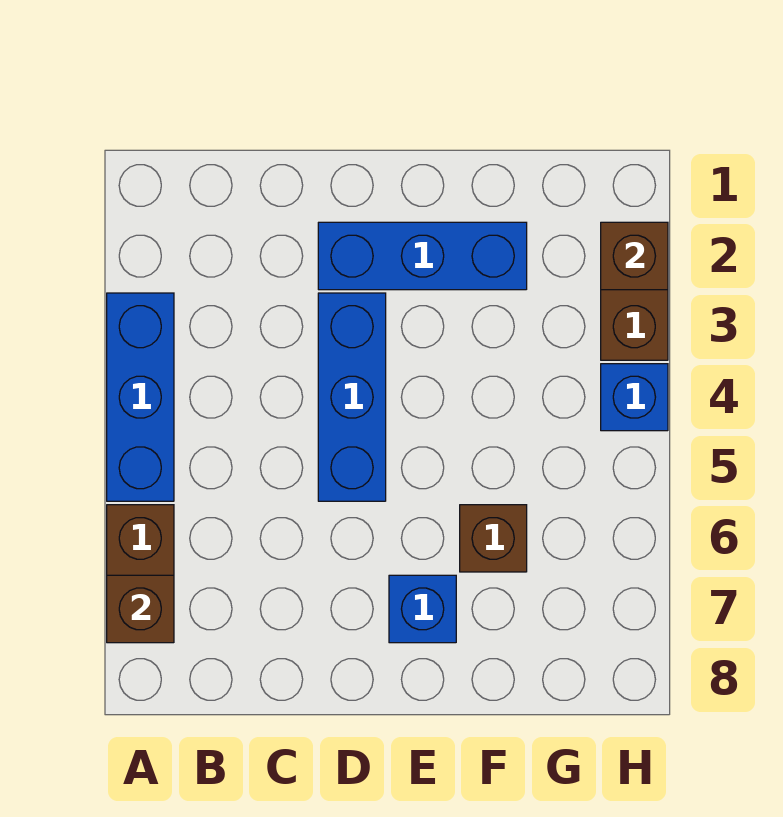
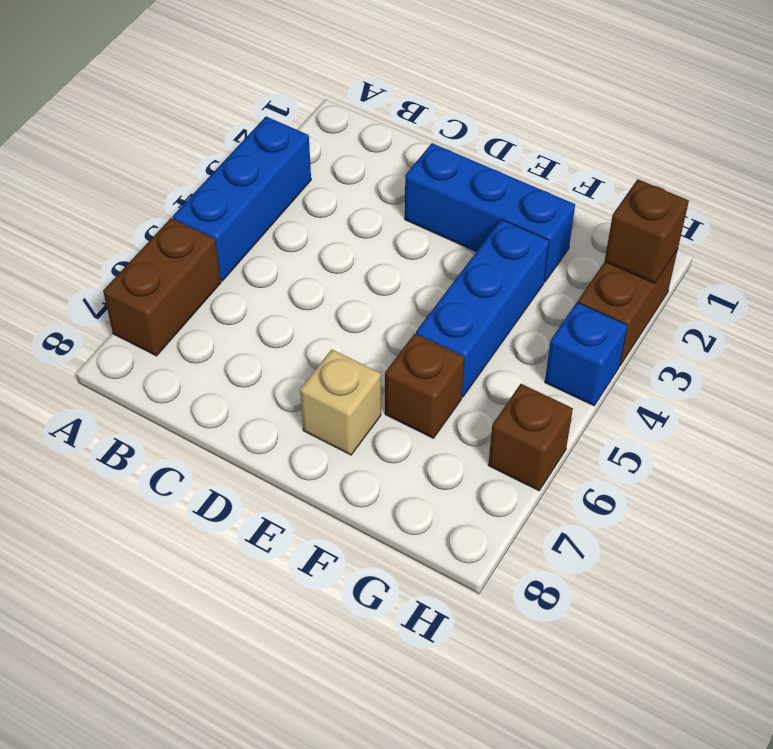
brown 1x1 brick [107,575,174,643] -> brown 1x1 brick moved to [488,384,573,491]
blue 1x3 brick [318,293,386,501] -> blue 1x3 brick moved to [416,219,549,397]
blue 1x1 brick [389,575,456,643] -> tan 1x1 brick [300,350,381,455]

